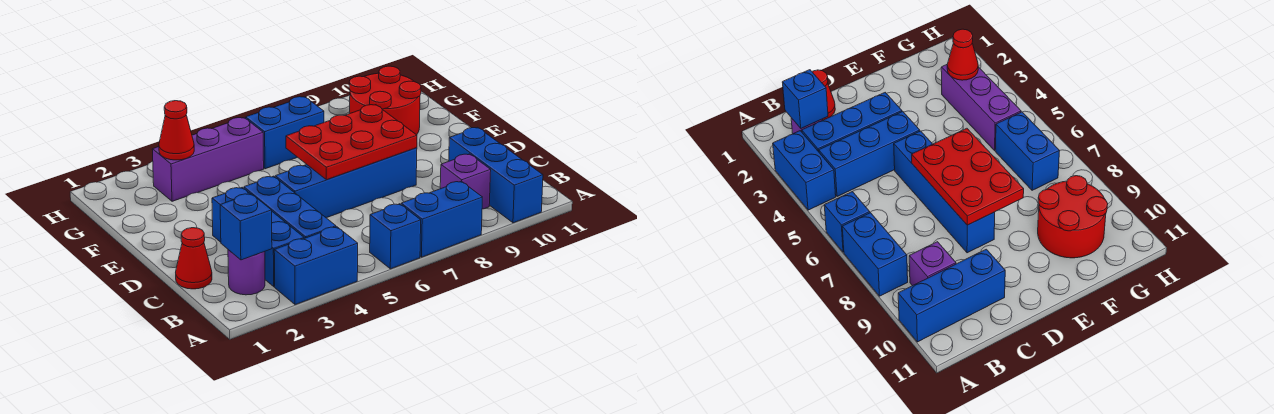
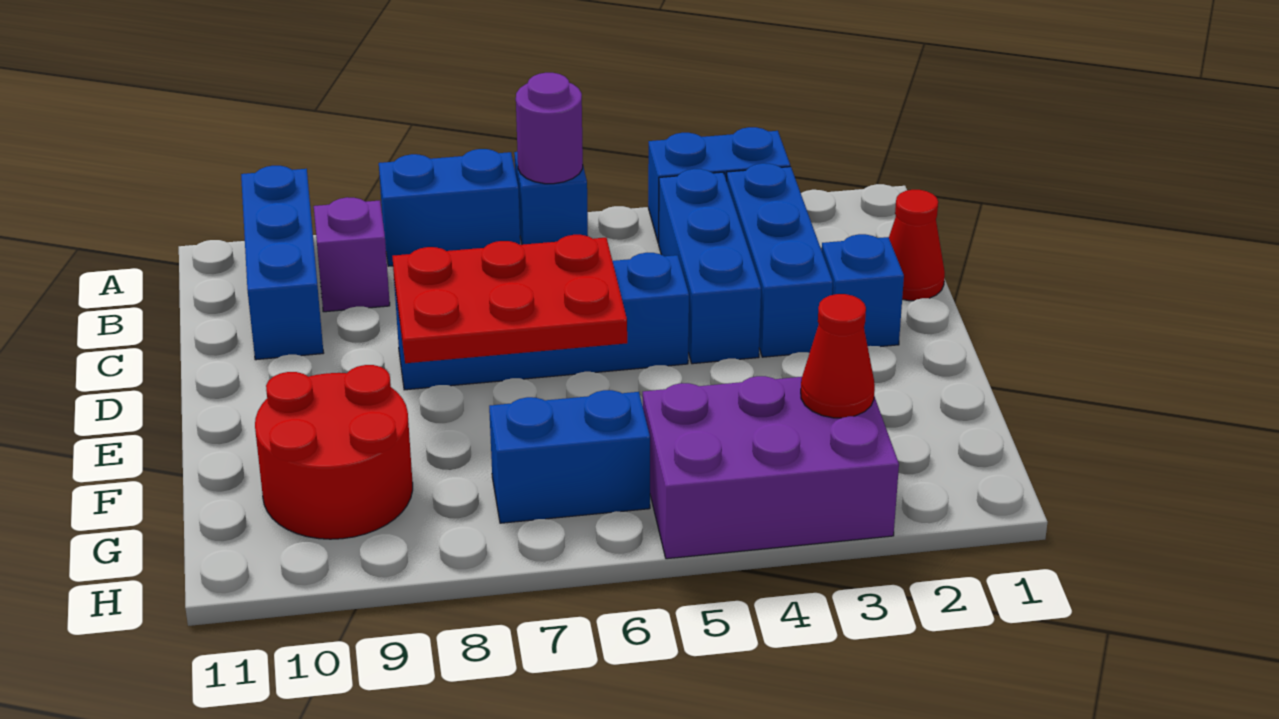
purple 1x1 round brick [228,250,265,295] -> purple 1x1 round brick moved to [516,73,583,184]
blue 1x1 brick [220,194,272,260] -> blue 1x1 brick moved to [822,234,904,347]
purple 1x3 brick [152,118,264,201] -> purple 2x3 brick [643,376,899,559]

